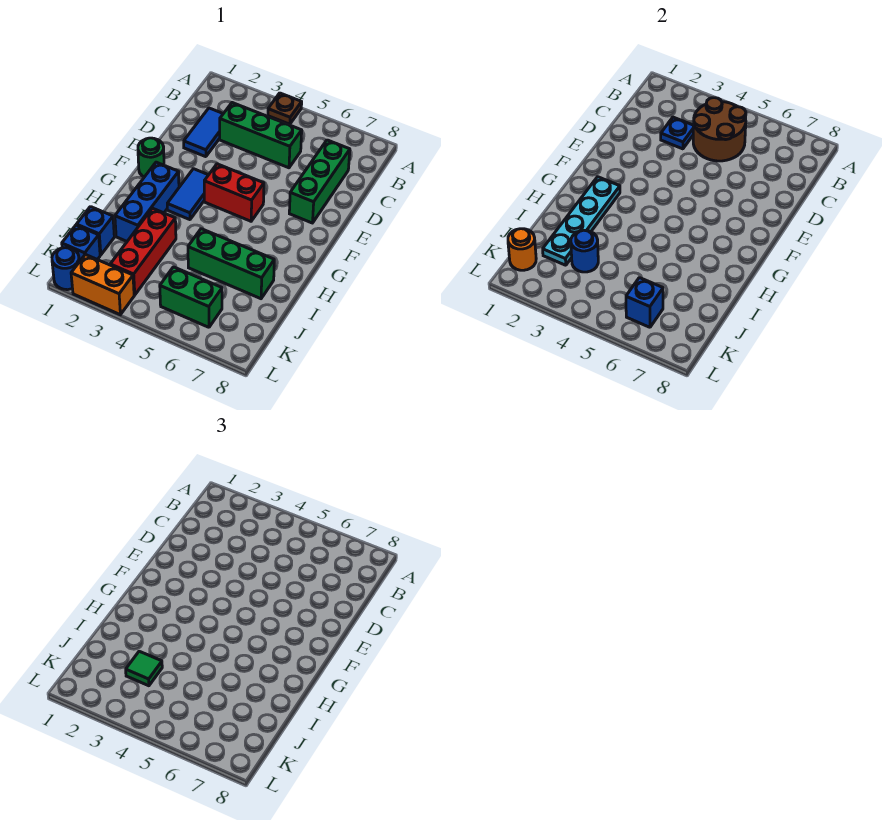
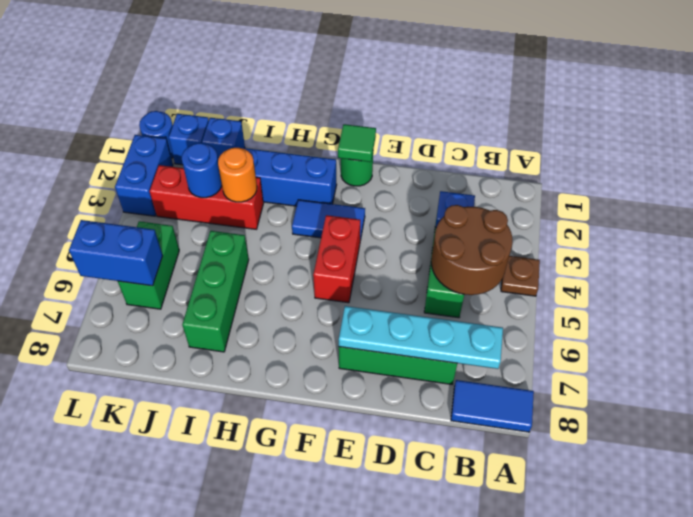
blue 1x2 tile [184,108,223,157] -> blue 1x2 tile moved to [451,380,534,432]
cyan 1x4 plate [543,177,620,265] -> cyan 1x4 plate moved to [339,306,503,369]
green 1x1 tile [126,651,162,686] -> green 1x1 tile moved to [338,124,376,162]
orange 1x1 round brick [508,229,536,270] -> orange 1x1 round brick moved to [218,148,257,202]
blue 1x1 brick [626,278,663,327] -> blue 1x2 brick [69,220,163,286]
orange 1x2 brick [71,254,134,315] -> blue 1x2 brick [115,135,173,216]

